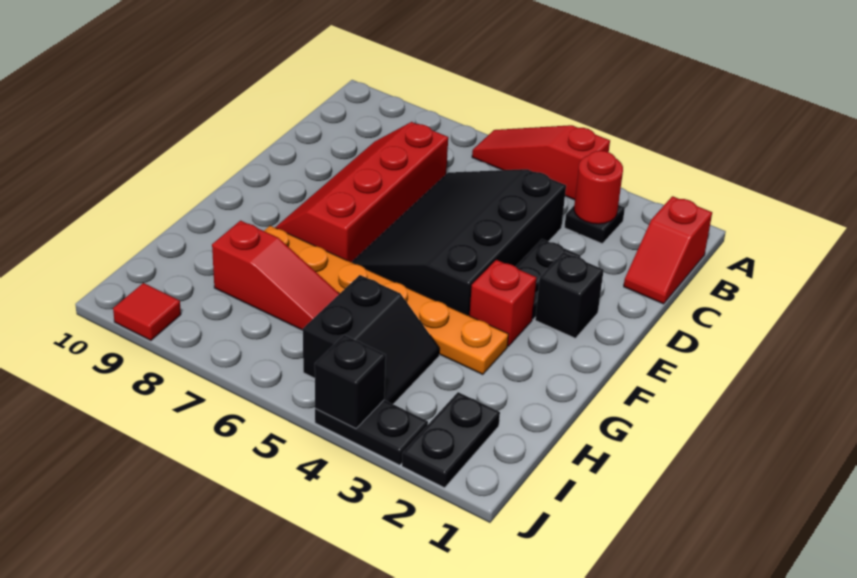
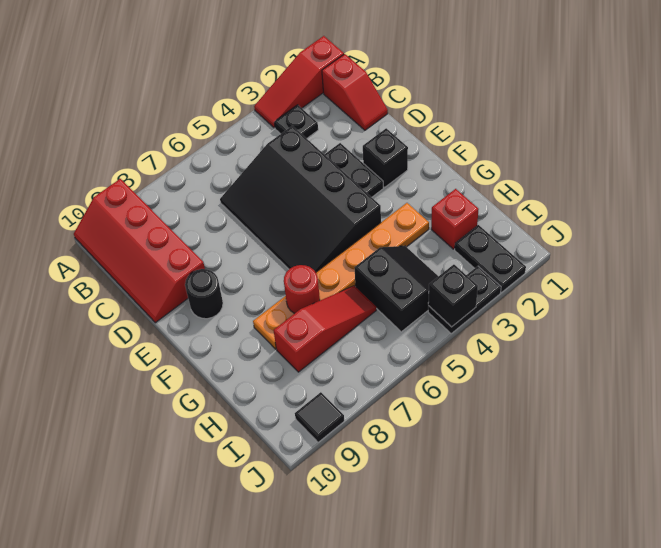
red 1x3 slope [472,125,610,200] -> red 1x3 slope moved to [254,36,344,128]
red 1x1 round brick [574,151,623,224] -> red 1x1 round brick moved to [284,265,320,314]
red 2x4 slope [275,122,448,262] -> red 2x4 slope moved to [74,179,205,323]
none -> black 1x1 round brick [185,269,223,319]
red 1x1 brick [470,260,536,346] -> red 1x1 brick moved to [431,189,479,249]
red 1x1 tile [113,283,181,340] -> black 1x1 tile [295,392,344,442]

